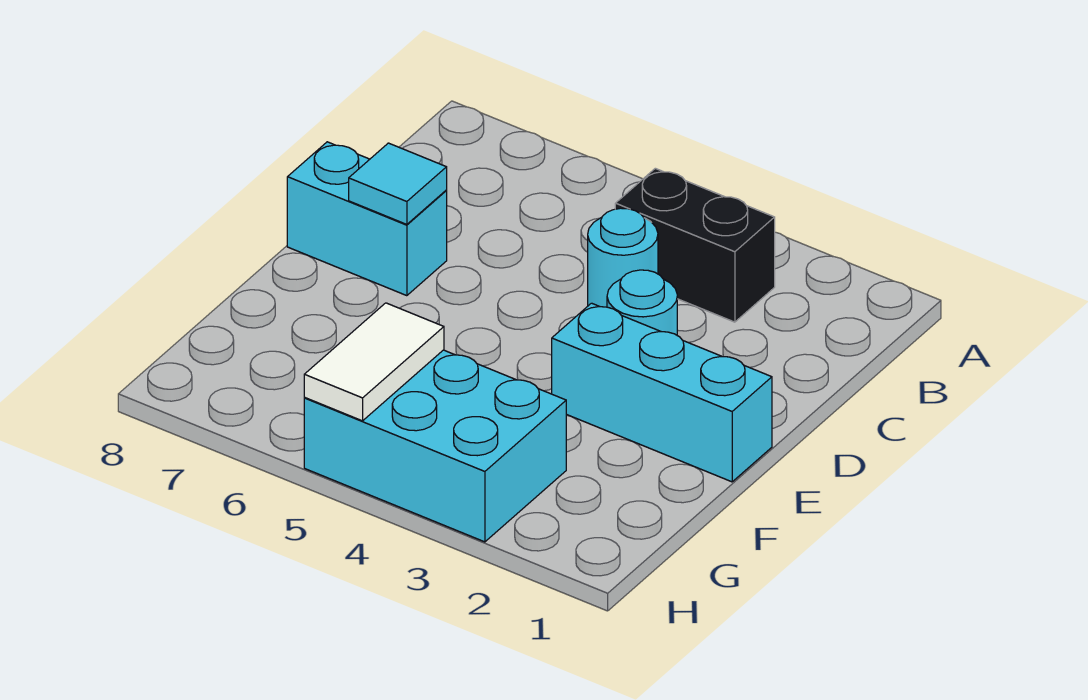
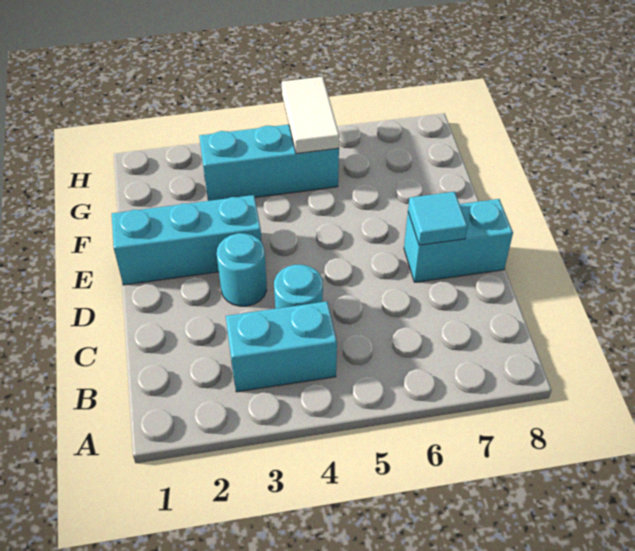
black 1x2 brick [615,168,775,322] -> cyan 1x2 brick [226,301,337,392]
cyan 2x3 brick [304,350,566,542] -> cyan 1x3 brick [199,125,339,201]

